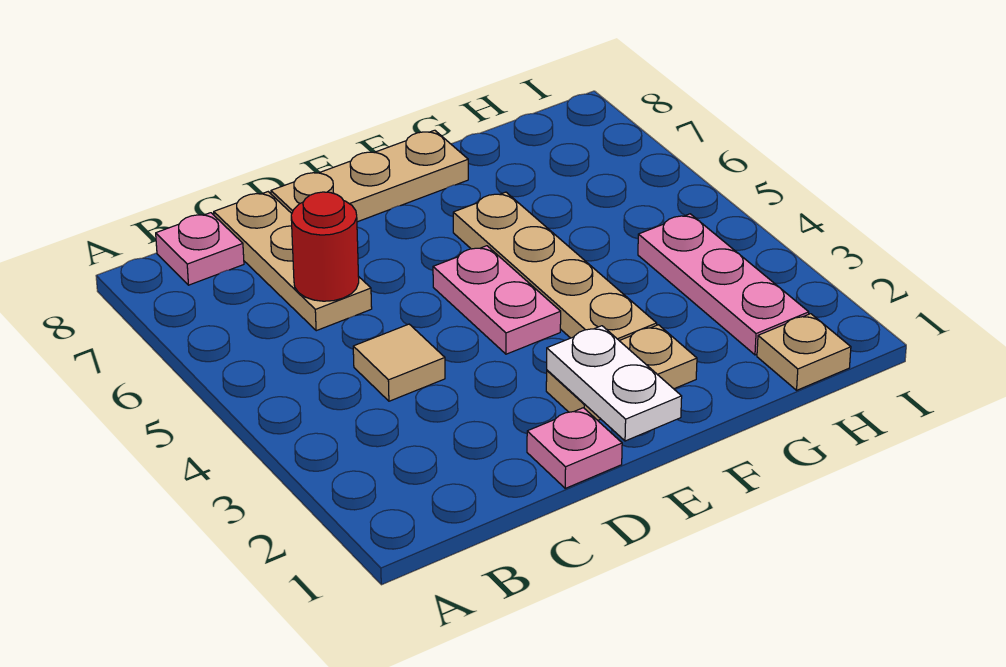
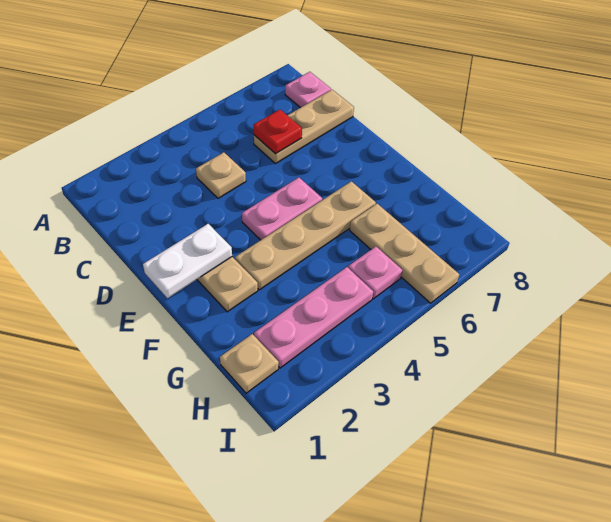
tan 1x1 tile [353,324,445,401] -> tan 1x1 plate [196,152,246,198]
red 1x1 round brick [291,192,359,301] -> red 1x1 plate [254,110,302,154]
pink 1x1 plate [527,408,622,488] -> pink 1x1 plate moved to [348,247,402,299]
tan 1x3 plate [271,130,468,222] -> tan 1x3 plate moved to [350,204,459,303]

